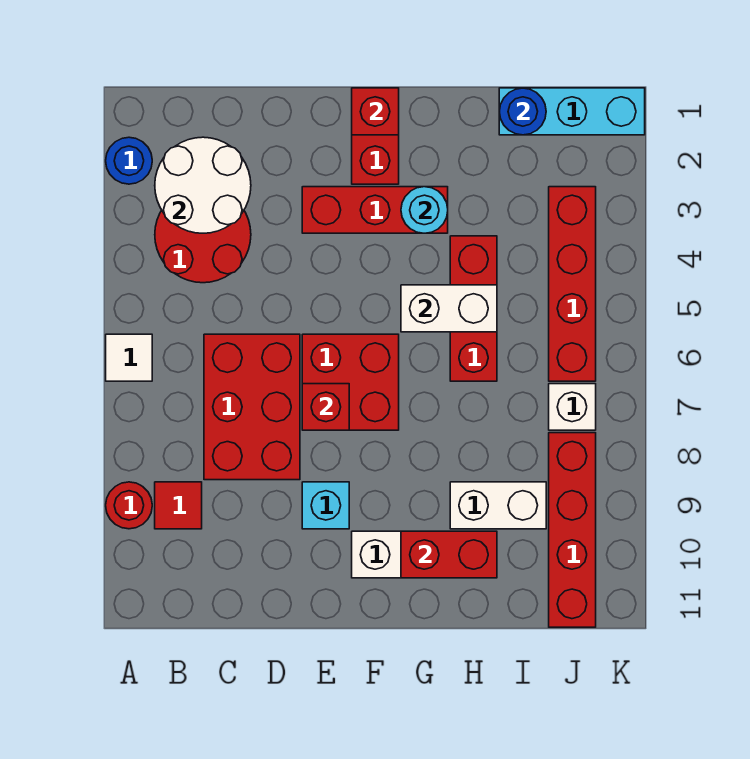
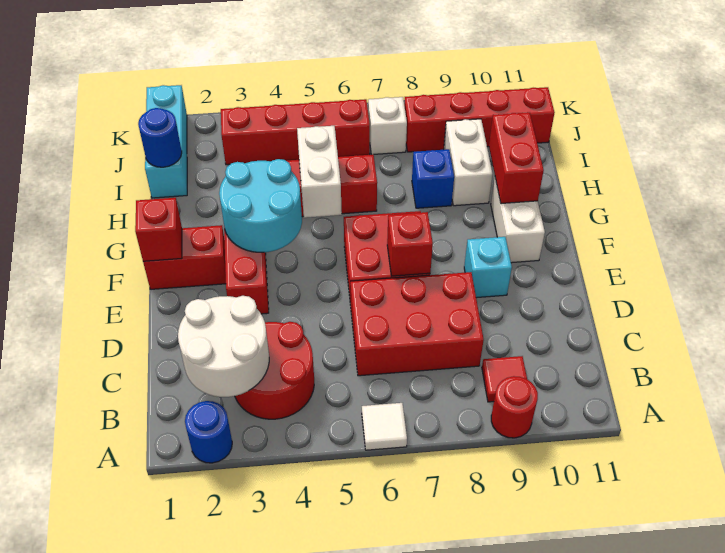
cyan 1x1 round brick [401,187,448,233] -> cyan 2x2 round brick [219,159,302,252]
none -> blue 1x1 brick [412,149,454,208]

